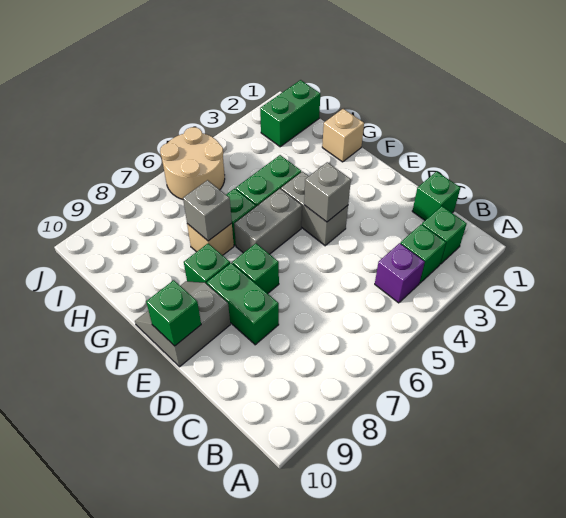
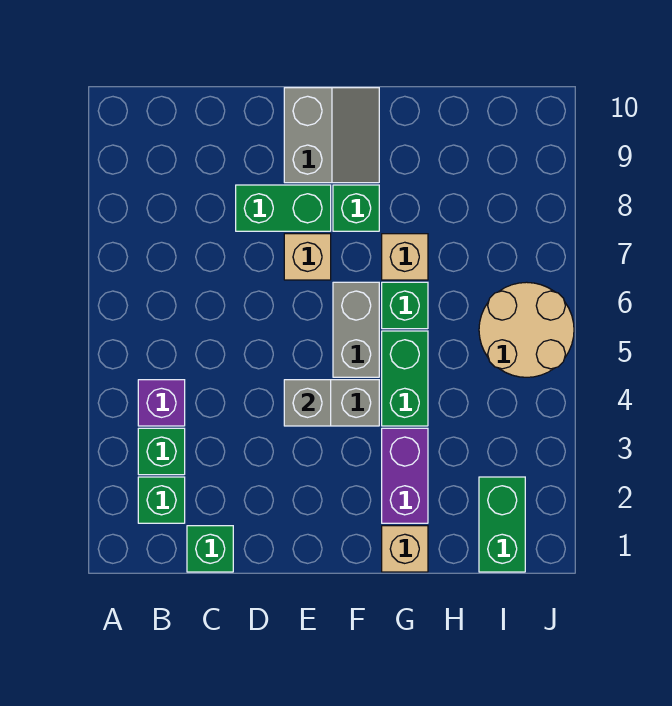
green 1x1 brick [232,244,279,294] -> tan 1x1 brick [284,234,331,280]
green 1x1 brick [146,280,201,346] -> none
none -> purple 1x2 brick [382,428,428,523]
grey 1x1 brick [183,180,232,241] -> none

